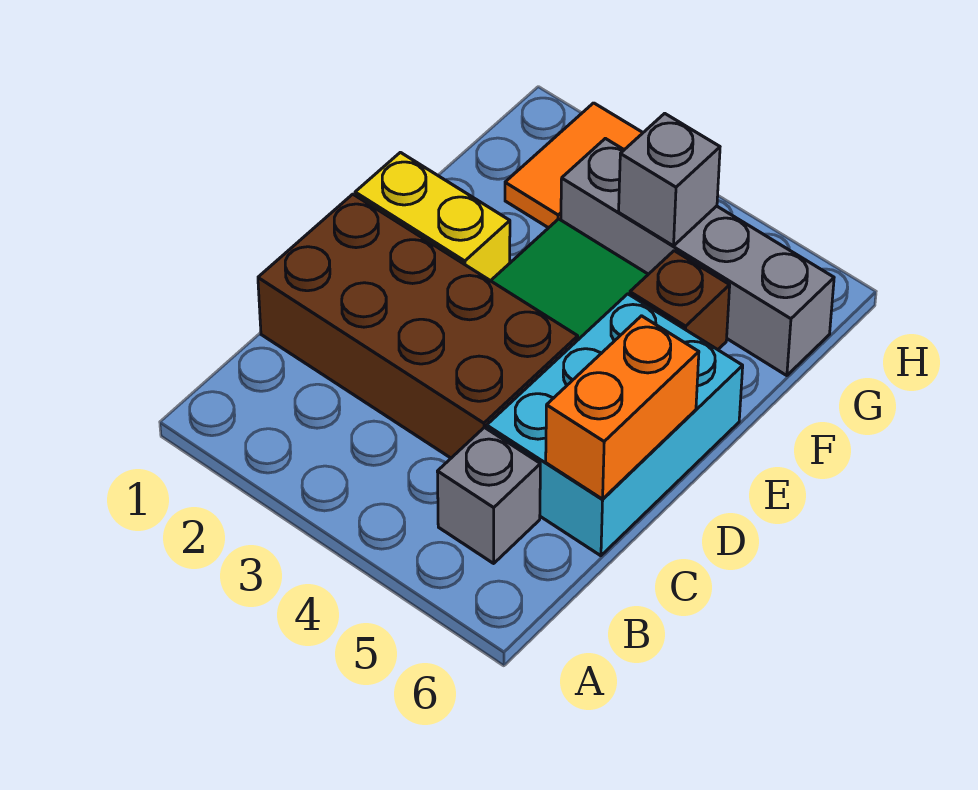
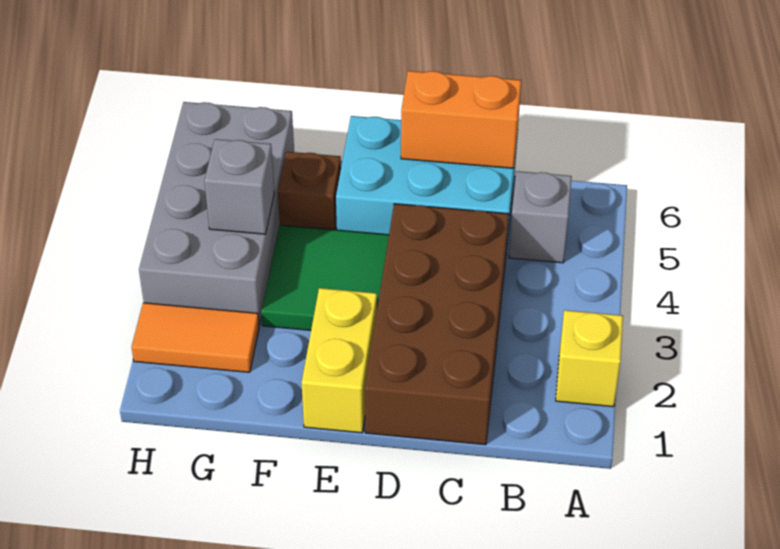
none -> yellow 1x1 brick [556,310,623,407]
grey 1x4 brick [561,138,834,376] -> grey 2x4 brick [139,102,294,325]

